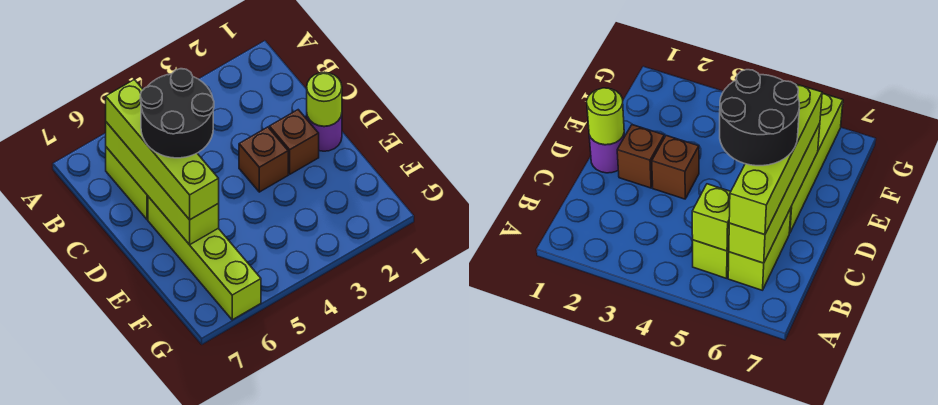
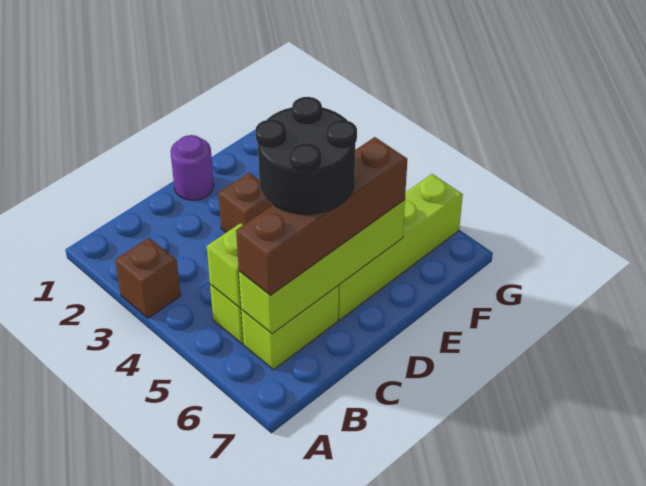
lime 1x4 brick [106,80,219,220] -> brown 1x4 brick [236,137,407,295]
lime 1x1 round brick [307,72,342,126] -> none
brown 1x1 brick [269,110,319,174] -> brown 1x1 brick moved to [115,238,181,318]

